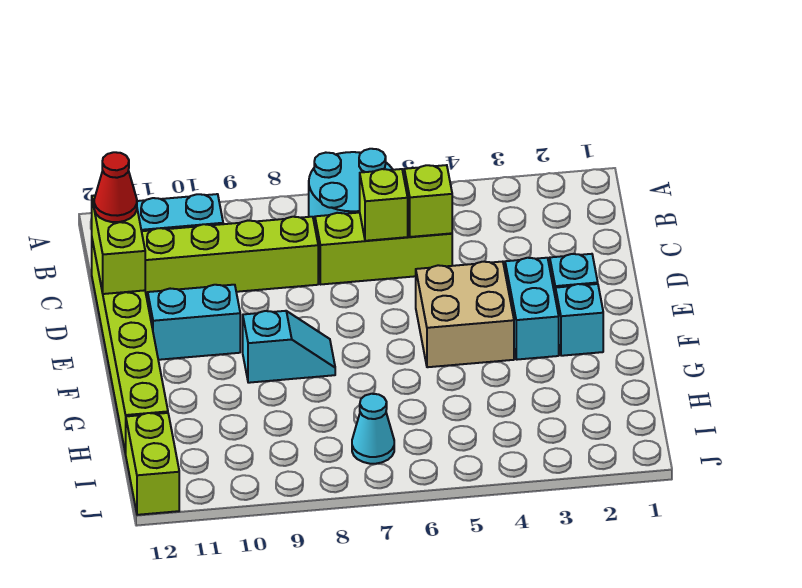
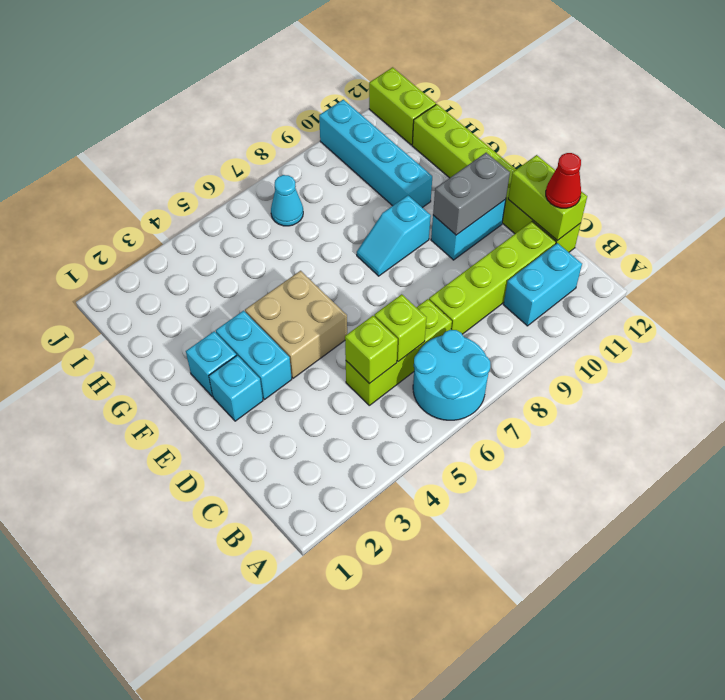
none -> grey 1x2 brick [433,153,510,235]
none -> cyan 1x4 brick [319,100,432,208]

